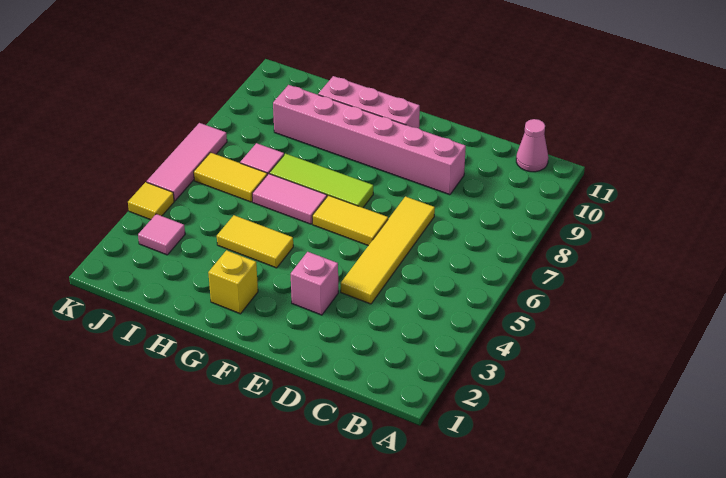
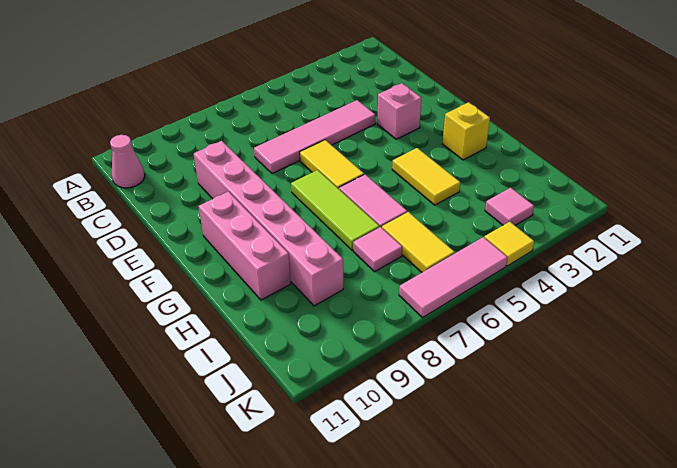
yellow 1x4 tile [341,197,435,304] -> pink 1x4 tile [254,100,375,174]

